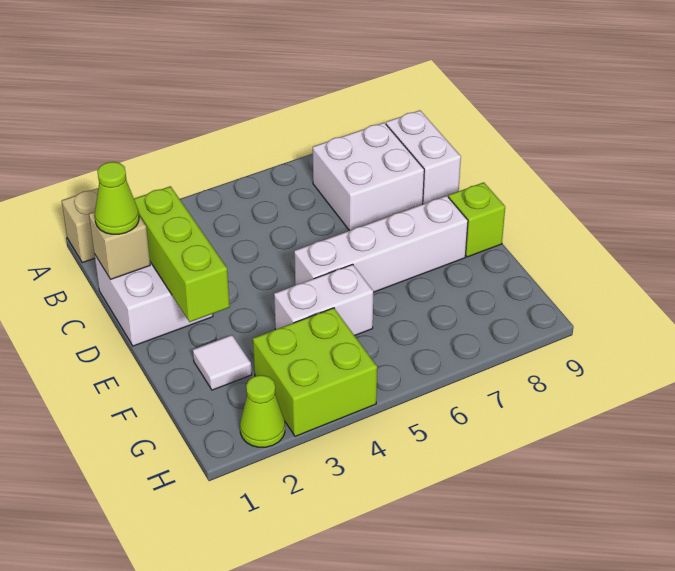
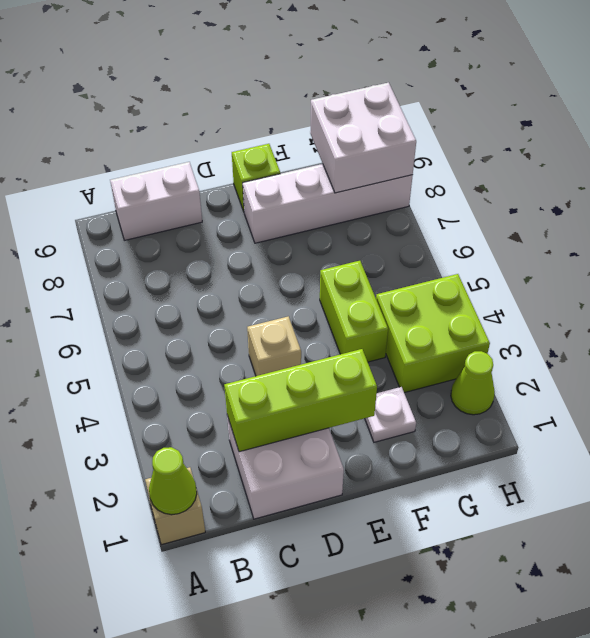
white 2x2 brick [312,123,424,231] -> white 2x2 brick moved to [310,83,416,193]
tan 1x1 brick [89,212,150,279] -> tan 1x1 brick moved to [247,316,301,376]
lime 1x1 cone [95,162,139,234] -> lime 1x1 cone moved to [149,447,197,515]
white 1x4 brick [294,196,468,292] -> white 1x4 brick turned to [243,164,413,243]
white 1x1 tile [193,335,252,390] -> white 1x1 plate [365,387,416,442]
white 1x2 brick [274,264,373,336] -> lime 1x2 brick [320,261,388,362]

